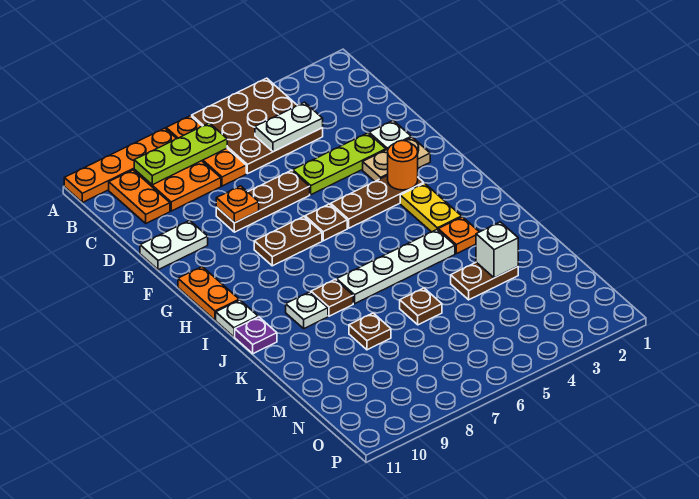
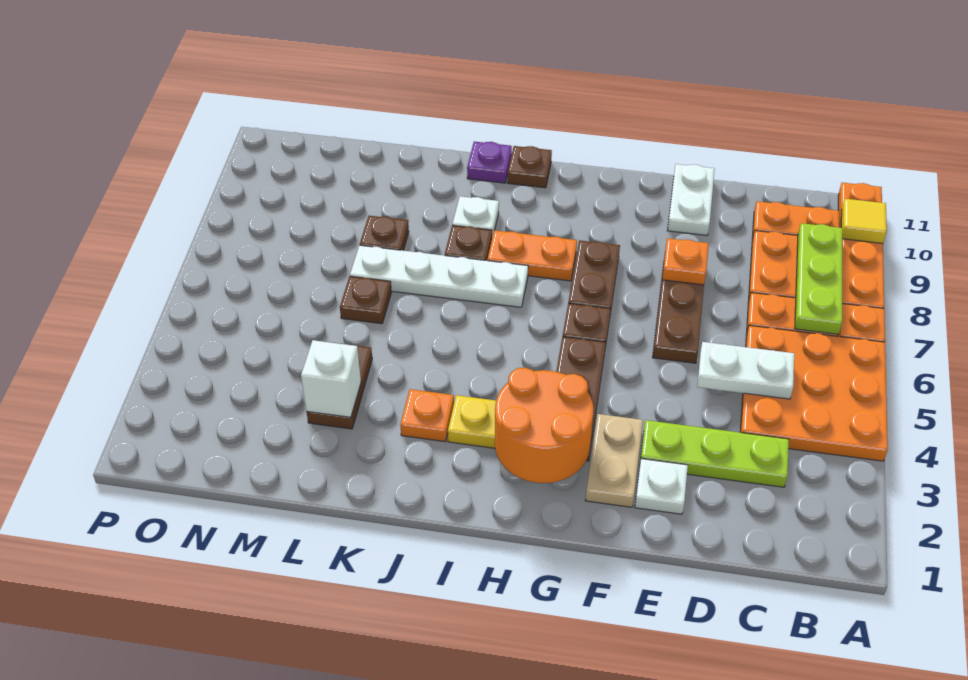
brown 3x3 plate [192,78,323,174] -> orange 3x3 plate [740,325,888,461]
none -> yellow 1x1 tile [841,199,887,243]
white 1x2 plate [255,102,323,152] -> white 1x2 plate turned to [697,342,794,399]
lime 1x3 plate [293,133,386,195] -> lime 1x3 plate turned to [640,420,789,487]
orange 1x1 round brick [388,141,418,190] -> orange 2x2 round brick [495,368,593,483]
orange 1x2 plate [178,267,239,320] -> orange 1x2 plate moved to [487,230,577,281]
white 1x1 plate [216,300,258,337] -> brown 1x1 plate [508,146,552,188]
white 1x4 plate [337,230,455,304] -> white 1x4 plate turned to [350,245,528,307]

